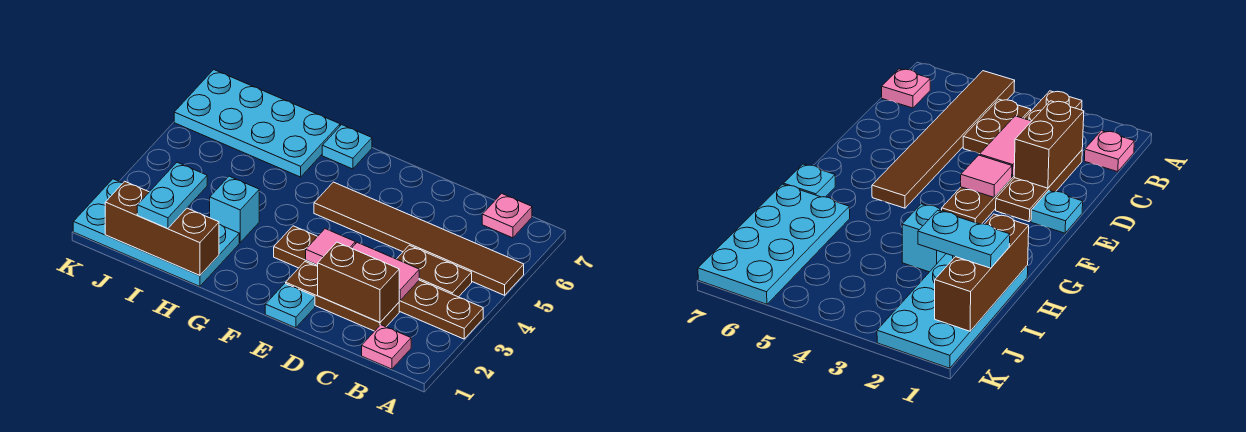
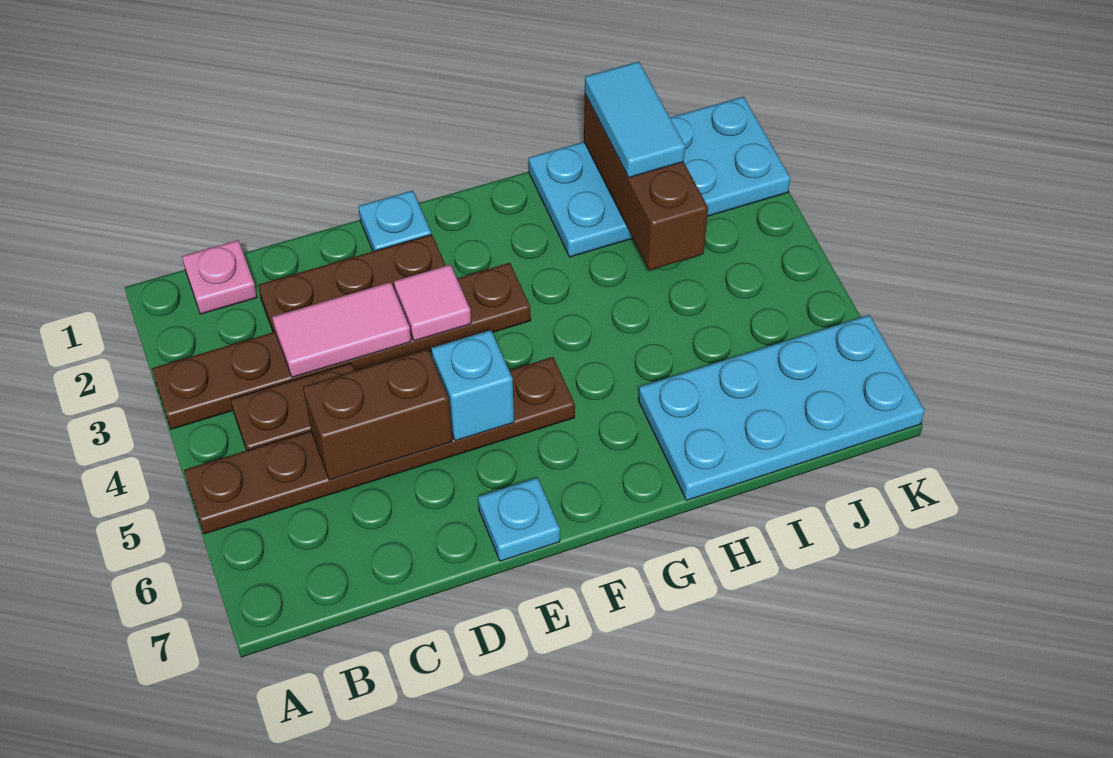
brown 1x6 tile [314,182,524,295] -> brown 1x6 plate [184,357,575,534]
pink 1x1 plate [482,194,532,238] -> none
brown 1x2 brick [318,242,399,322] -> brown 1x2 brick moved to [303,349,452,480]
cyan 1x1 plate [322,125,372,169] -> cyan 1x1 plate moved to [478,478,560,561]
brown 1x3 brick [105,181,219,276] -> brown 1x3 brick turned to [584,95,708,270]
cyan 1x1 brick [210,176,259,243] -> cyan 1x1 brick moved to [431,330,514,441]
cyan 1x2 plate [137,162,207,229] -> cyan 1x2 tile [585,62,685,178]

